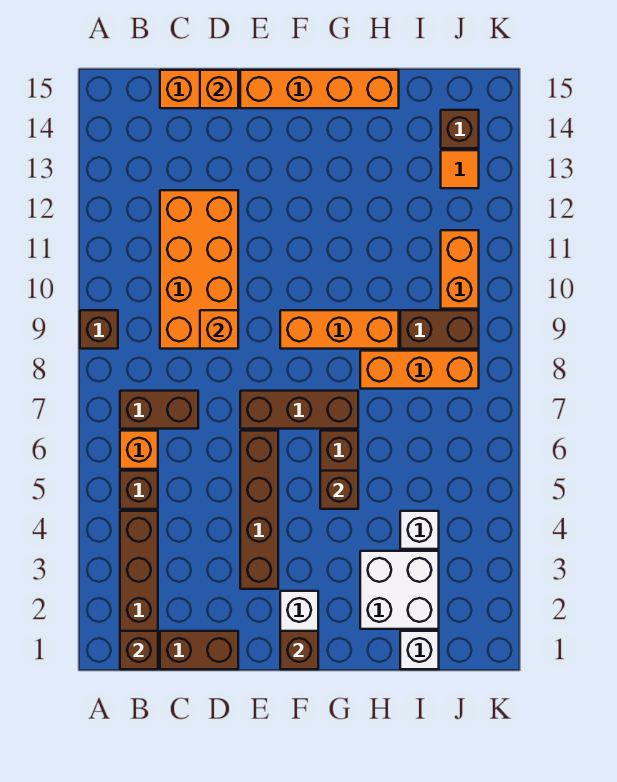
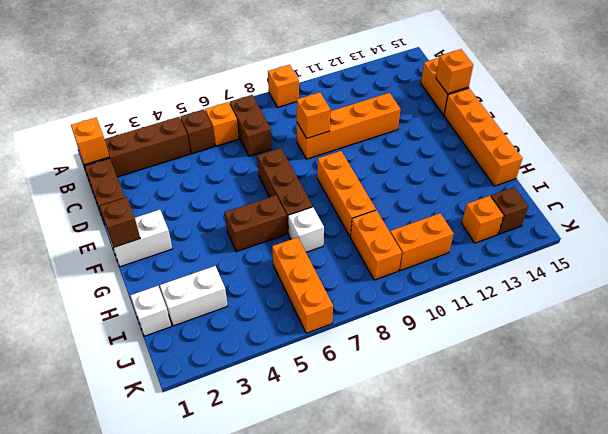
brown 1x1 brick [80,310,118,349] -> orange 1x1 brick [268,65,299,107]
brown 1x1 brick [120,631,158,669] -> orange 1x1 brick [71,118,109,165]
orange 2x4 brick [160,190,238,349] -> orange 1x4 brick [297,93,401,159]
brown 1x4 brick [240,431,278,589] -> none
brown 1x1 brick [320,471,358,509] -> none
white 2x2 brick [360,551,439,629] -> white 1x2 brick [160,266,228,326]
orange 1x3 brick [360,351,479,389] -> orange 1x3 brick moved to [272,237,333,333]
white 1x1 brick [400,511,439,549] -> white 1x1 brick moved to [288,207,324,252]
brown 1x2 brick [400,310,479,349] -> orange 1x2 brick [351,210,402,280]
orange 1x1 tile [441,150,479,188] -> orange 1x1 brick [462,196,504,243]

